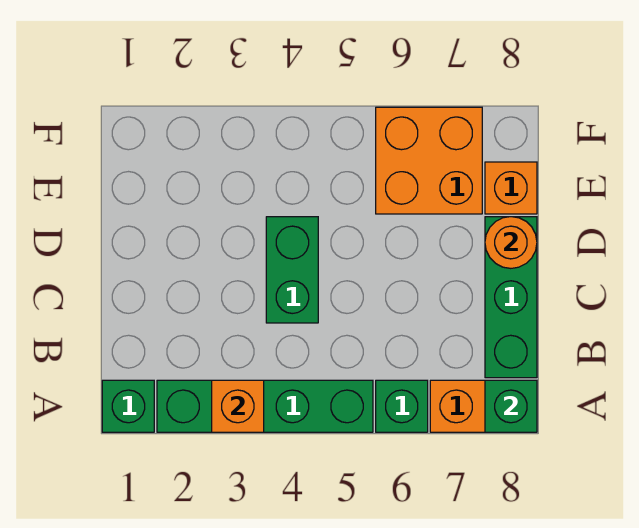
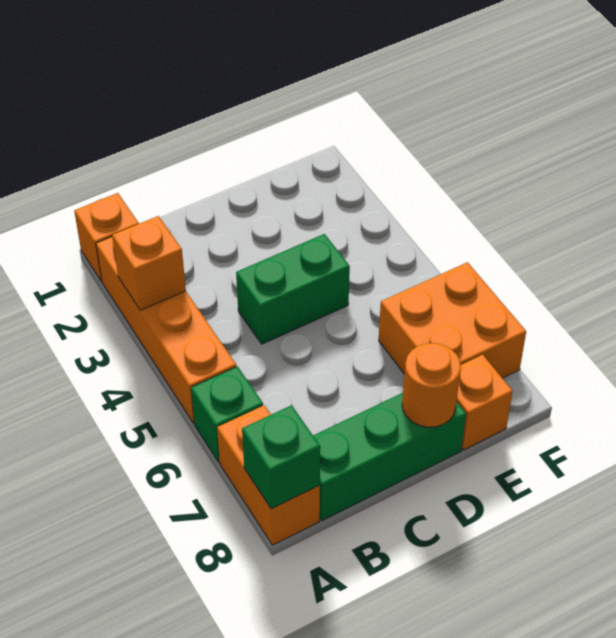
green 1x1 brick [102,380,154,432] -> orange 1x1 brick [74,193,139,281]
green 1x4 brick [157,380,373,432] -> orange 1x4 brick [96,237,236,424]

